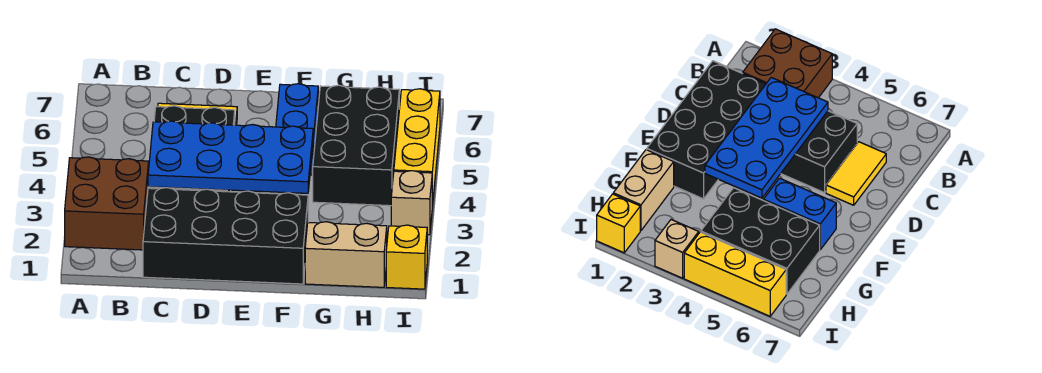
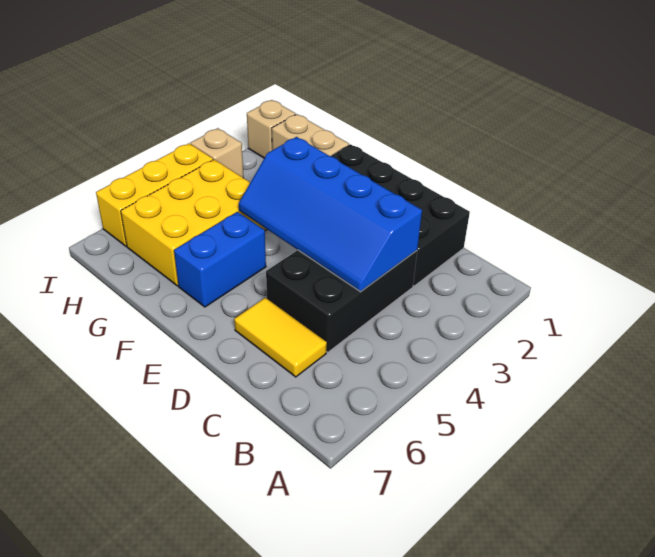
brown 2x2 brick [65,157,149,250] -> none
blue 2x4 plate [148,121,313,193] -> blue 2x4 slope [239,137,422,292]
black 2x3 brick [313,85,399,206] -> yellow 2x3 brick [121,160,267,286]
yellow 1x1 brick [386,225,427,289] -> tan 1x1 brick [247,100,296,158]

